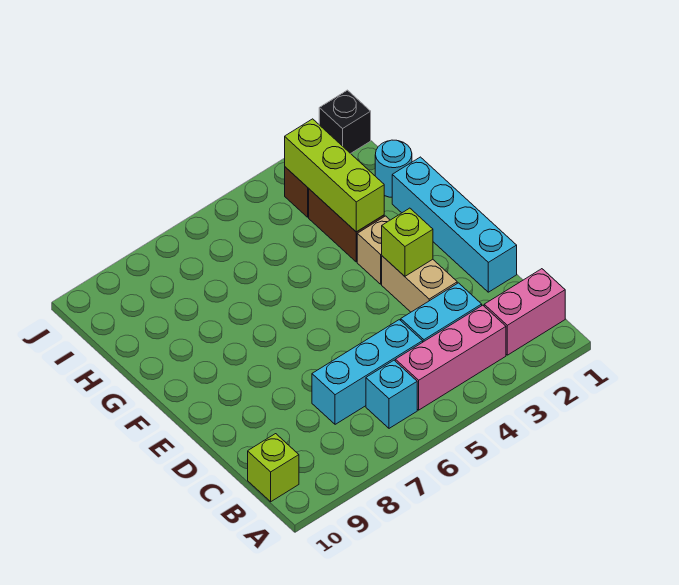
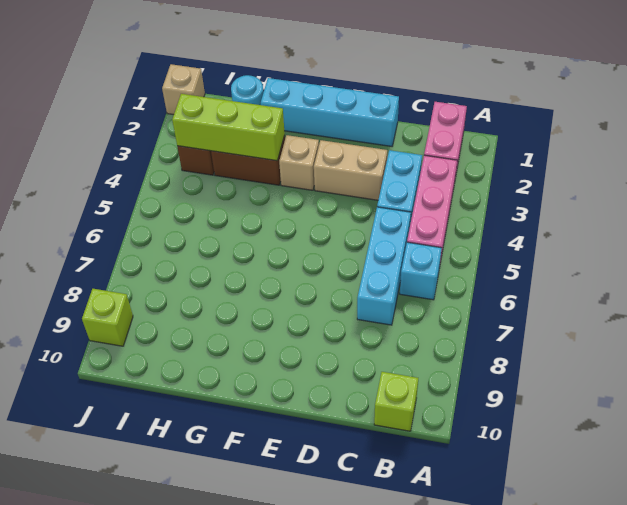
lime 1x1 brick [382,208,433,276] -> lime 1x1 brick moved to [82,289,133,346]
black 1x1 brick [319,90,371,154] -> tan 1x1 brick [162,64,205,115]

